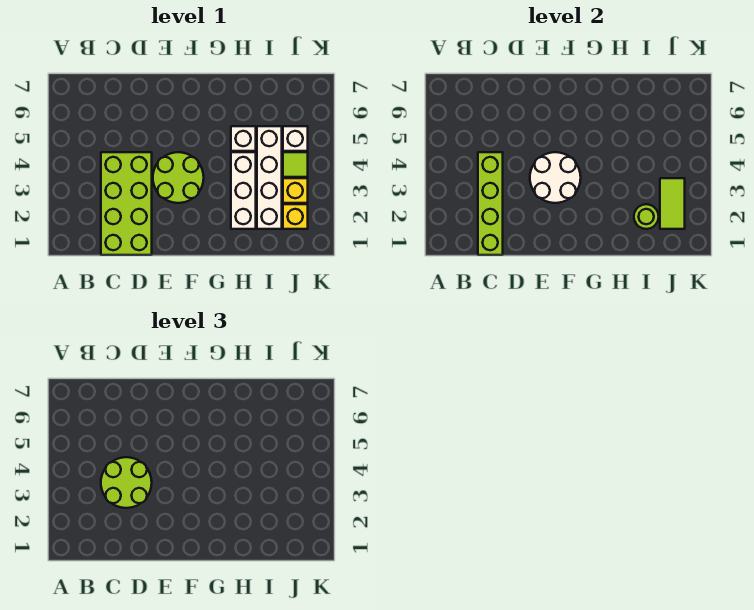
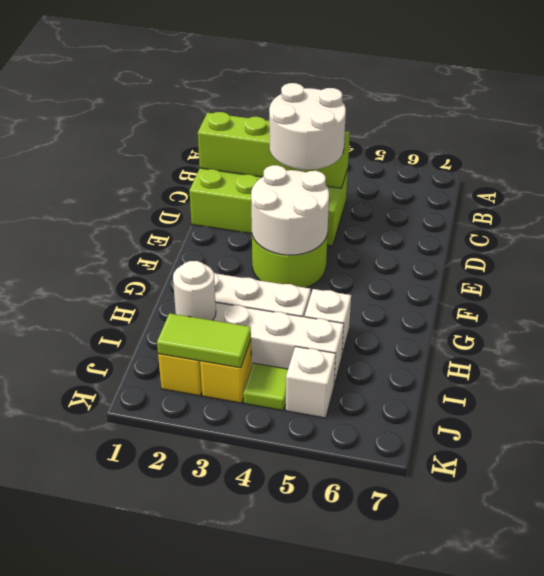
lime 2x2 round brick [101,457,152,508] -> white 2x2 round brick [269,83,346,170]
lime 1x1 round brick [634,204,659,229] -> white 1x1 round brick [173,261,216,320]

